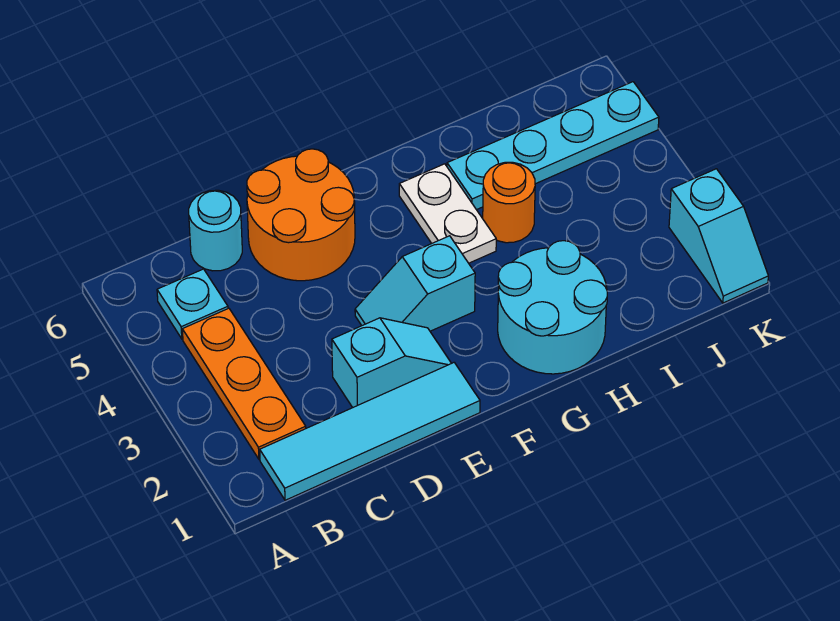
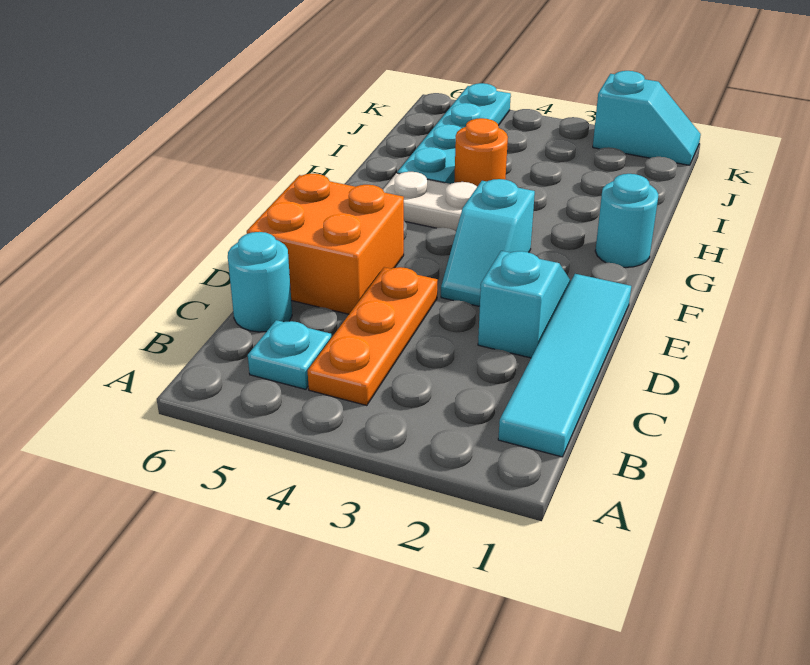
orange 1x3 plate [182,308,306,459] -> orange 1x3 plate turned to [308,267,438,406]
orange 2x2 round brick [247,149,355,281] -> orange 2x2 brick [247,174,404,314]
cyan 2x2 round brick [498,241,607,374] -> cyan 1x1 round brick [595,174,659,267]

